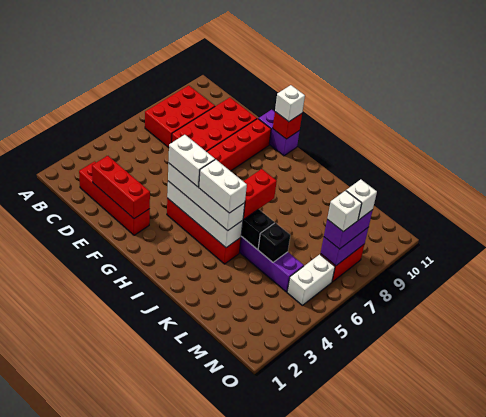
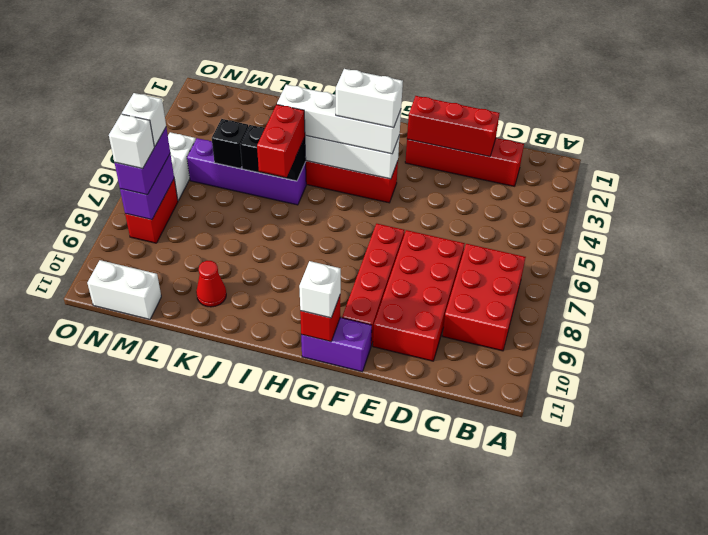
white 1x2 brick [199,159,247,213] -> white 1x2 brick moved to [87,260,161,319]
none -> red 1x1 cone [196,261,226,307]

